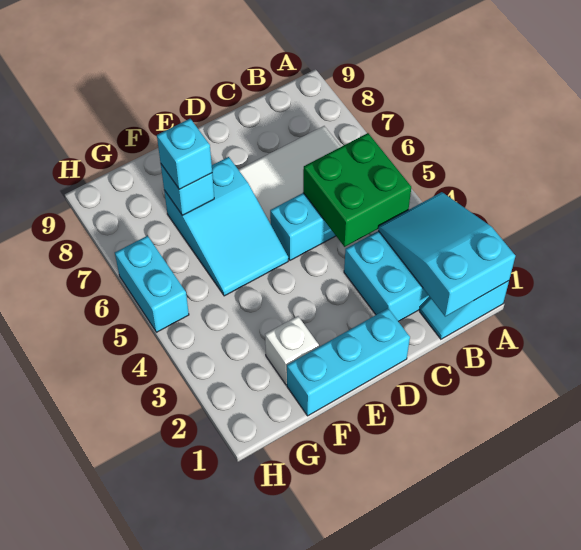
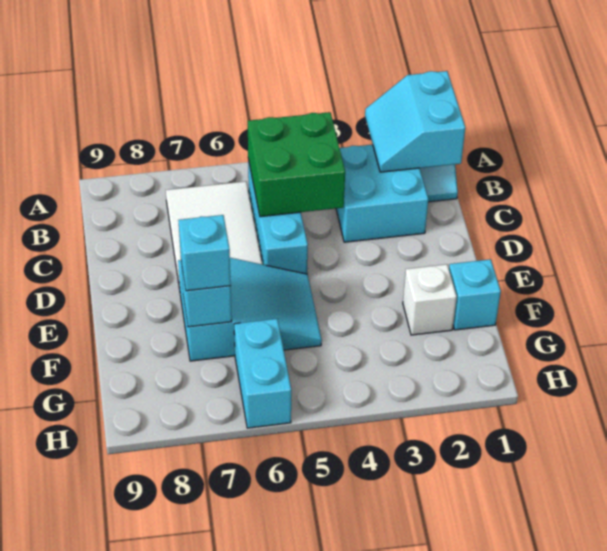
cyan 2x3 slope [378,192,515,316] -> cyan 2x2 slope [365,71,465,172]
cyan 1x3 brick [287,309,410,416] -> cyan 1x1 brick [449,259,501,330]
cyan 1x2 brick [115,236,189,332] -> cyan 1x2 brick turned to [234,319,291,428]

